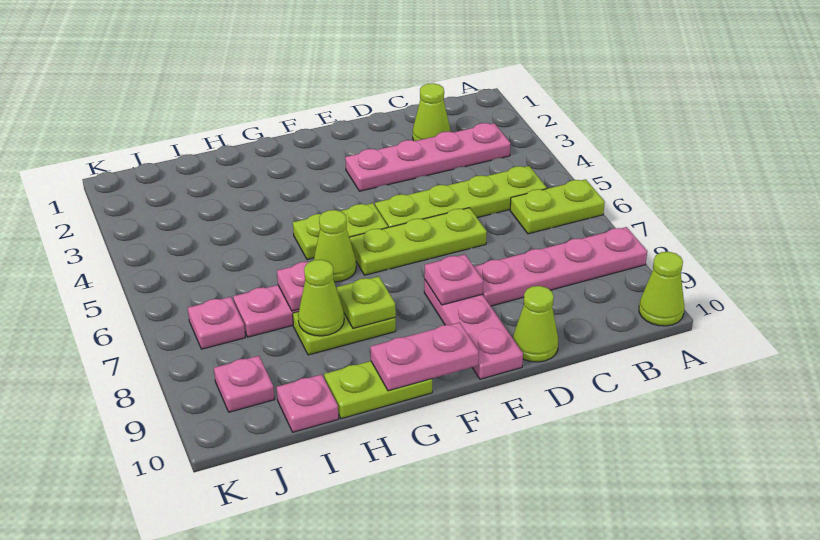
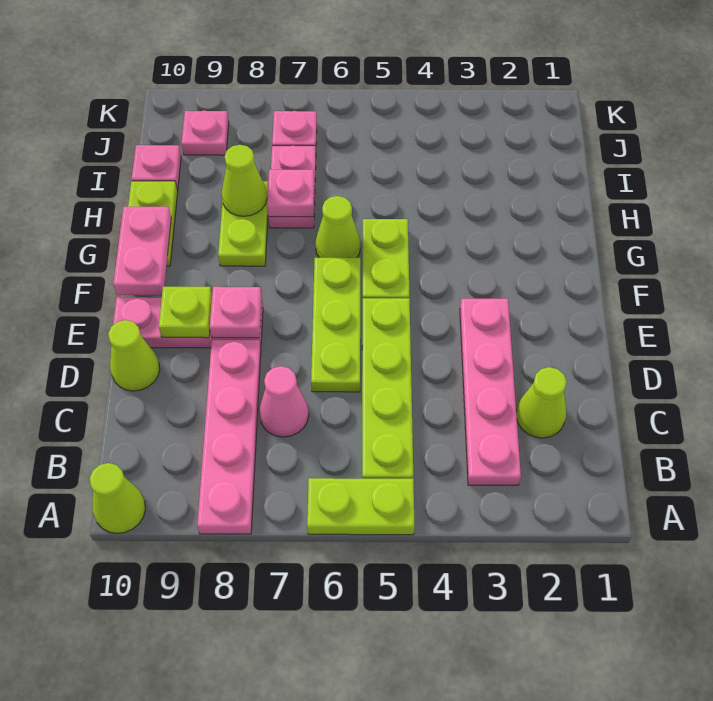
lime 1x2 plate [510,179,605,234] -> lime 1x2 plate turned to [307,478,415,535]
none -> pink 1x1 cone [259,366,309,437]
lime 1x1 plate [337,276,396,328] -> lime 1x1 plate moved to [159,287,212,338]

